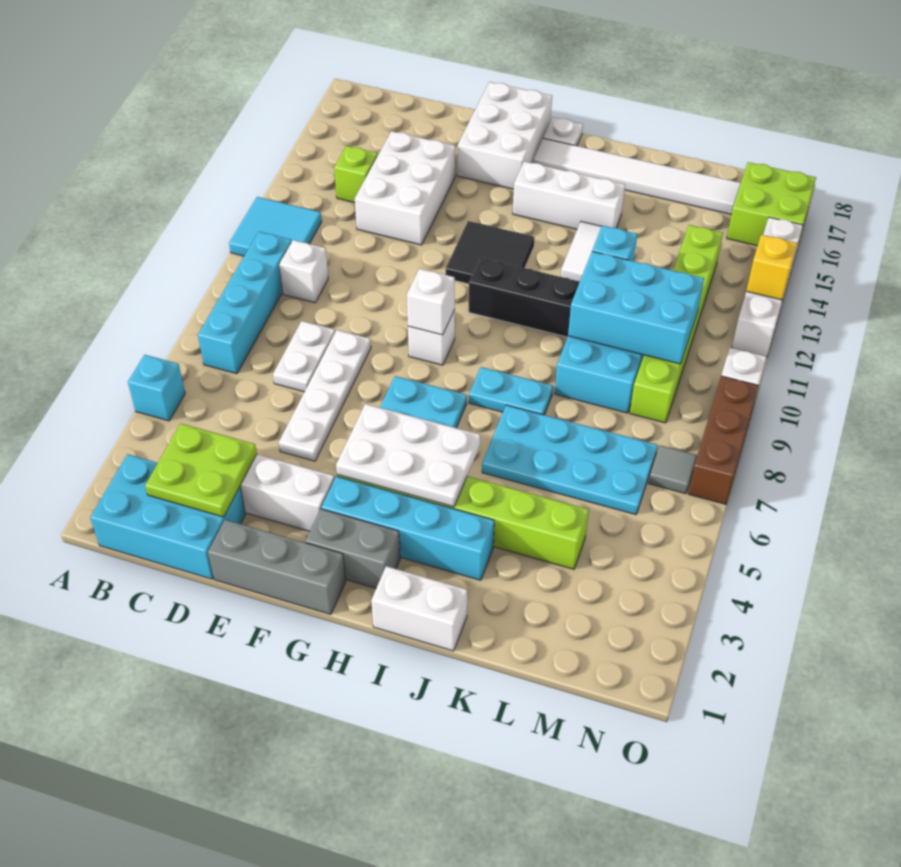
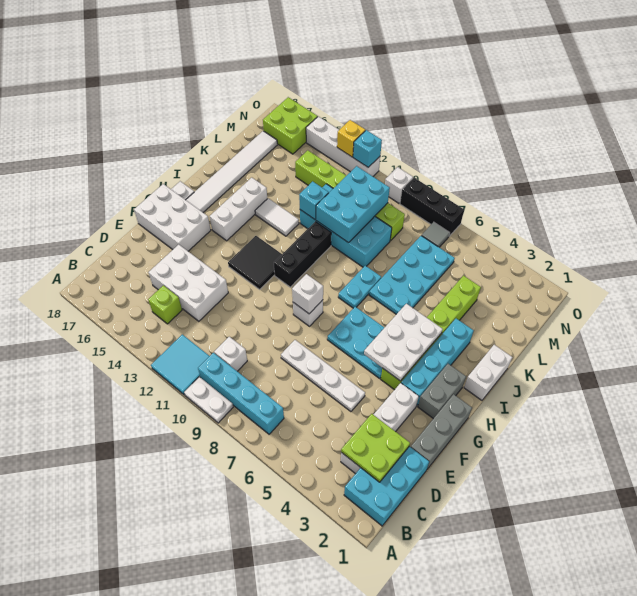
cyan 1x1 brick [128,355,185,421] -> cyan 1x1 brick moved to [353,130,382,167]
white 1x2 plate [273,321,335,392] -> white 1x2 plate moved to [184,377,233,423]
brown 1x3 brick [688,376,759,504] -> black 1x3 brick [400,178,464,236]

